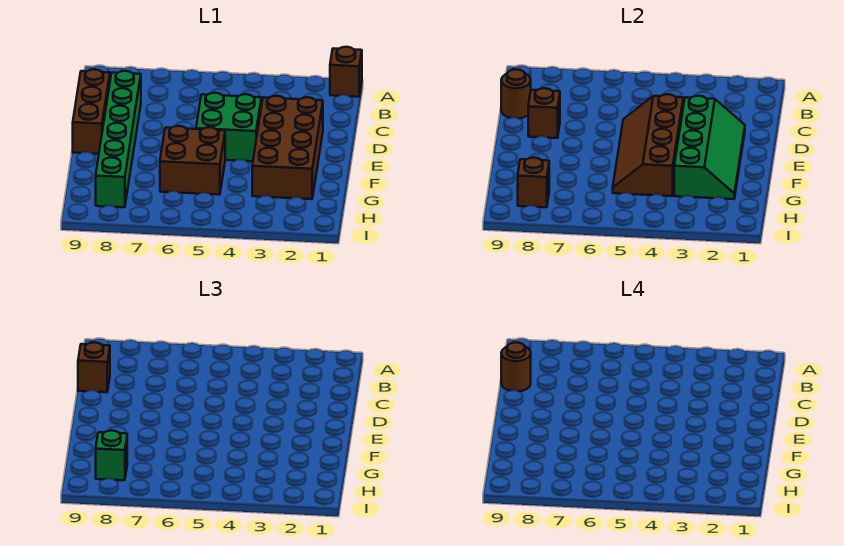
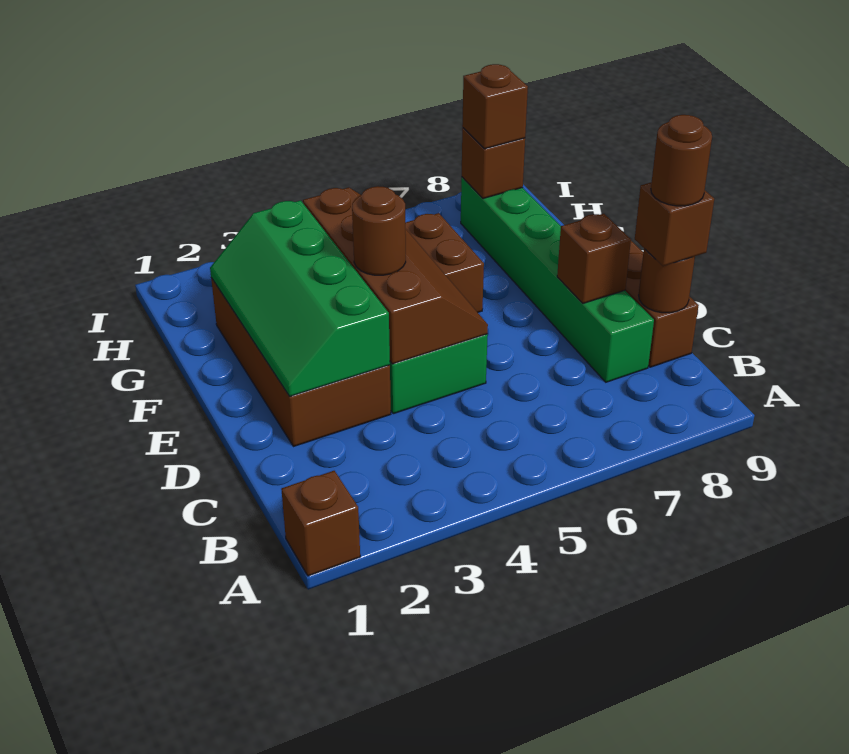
none -> brown 1x1 round brick [352,186,406,275]
green 1x1 brick [96,431,127,480] -> brown 1x1 brick [462,64,528,149]

